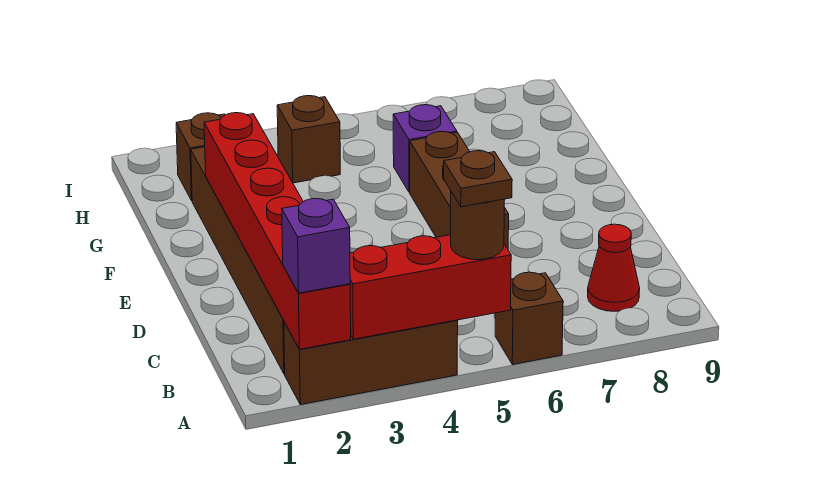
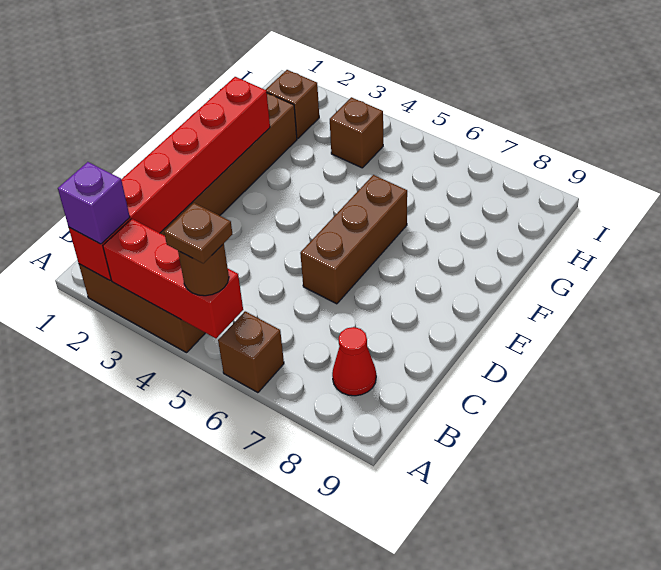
purple 1x1 brick [393,105,457,192] -> none

